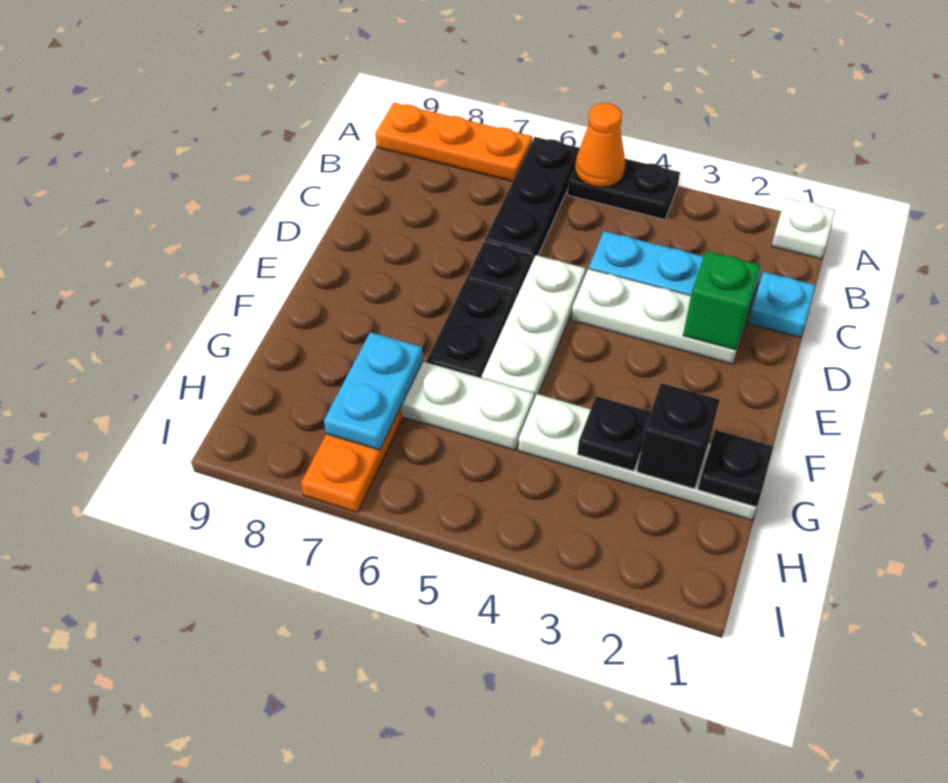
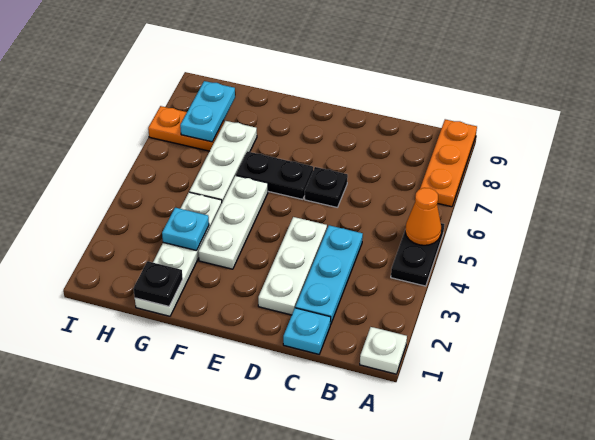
black 1x3 plate [485,137,580,260] -> none
green 1x1 brick [683,251,761,350] -> none
white 1x3 plate [482,255,586,399] -> white 1x3 plate turned to [198,176,268,269]
black 1x1 brick [637,383,720,489] -> none
black 1x1 plate [577,396,651,471] -> cyan 1x1 plate [162,208,209,251]
cyan 1x2 plate [324,332,423,450] -> cyan 1x2 plate turned to [180,81,235,142]

